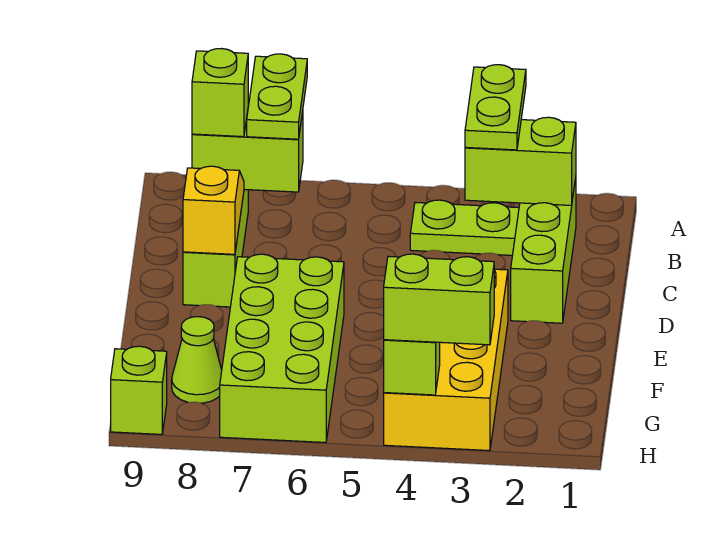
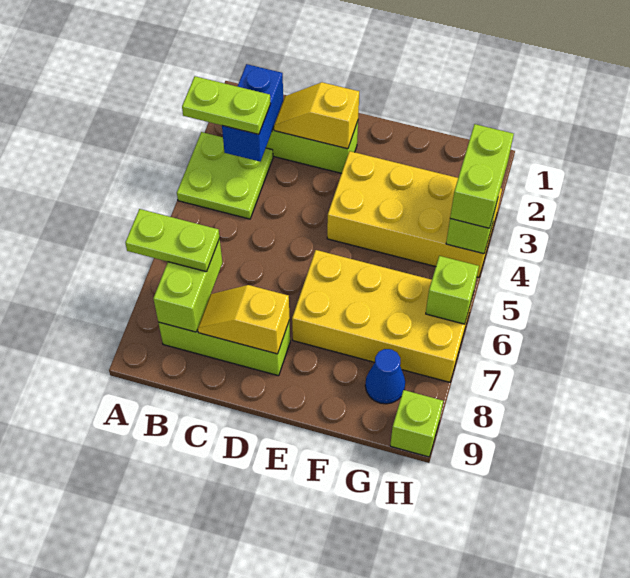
lime 1x2 brick [465,117,576,206] -> blue 1x2 brick [222,64,283,162]
lime 1x2 plate [410,200,519,255] -> lime 2x2 plate [177,132,273,219]
lime 1x1 brick [192,49,248,137] -> lime 1x1 brick moved to [426,256,479,324]
none -> yellow 1x2 slope [274,82,359,149]
lime 2x4 brick [220,254,344,443] -> yellow 2x4 brick [292,250,473,382]
lime 1x1 cone [172,317,222,403] -> blue 1x1 cone [365,349,405,404]

